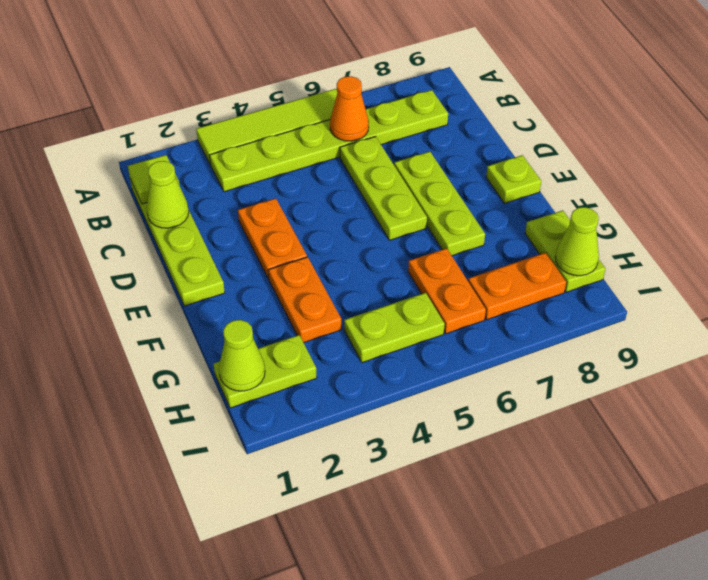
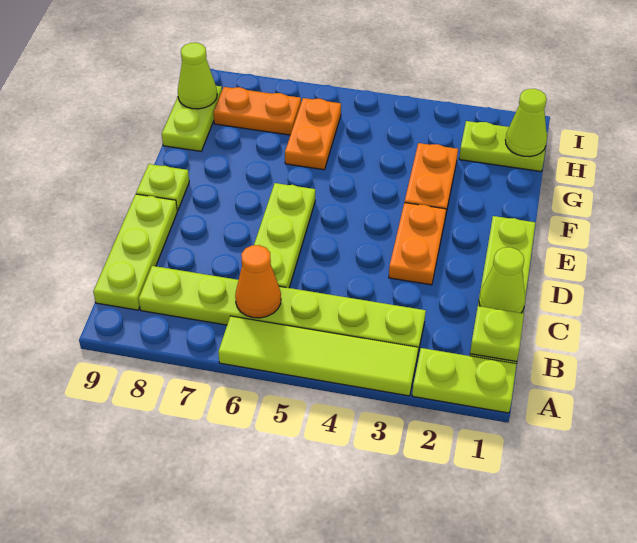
lime 1x1 tile [128,155,179,204] -> lime 1x1 plate [470,306,524,362]
lime 1x3 plate [394,152,485,256] -> lime 1x3 plate moved to [93,194,177,310]
lime 1x2 plate [344,293,445,363] -> lime 1x2 plate moved to [412,348,517,413]

